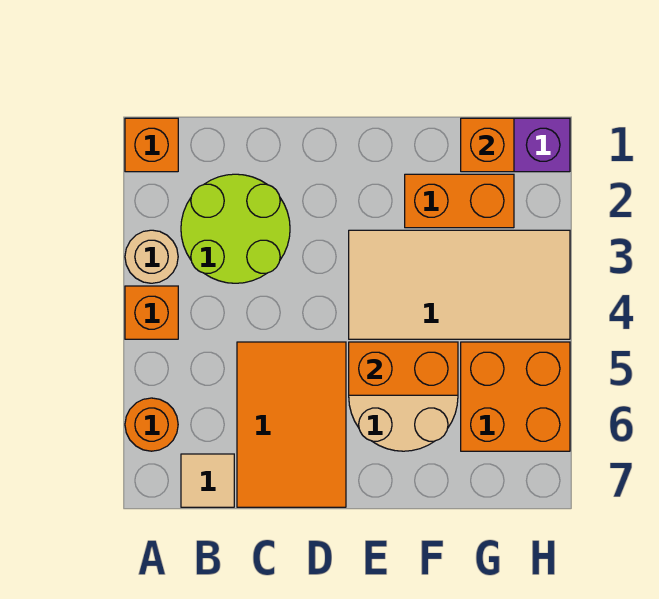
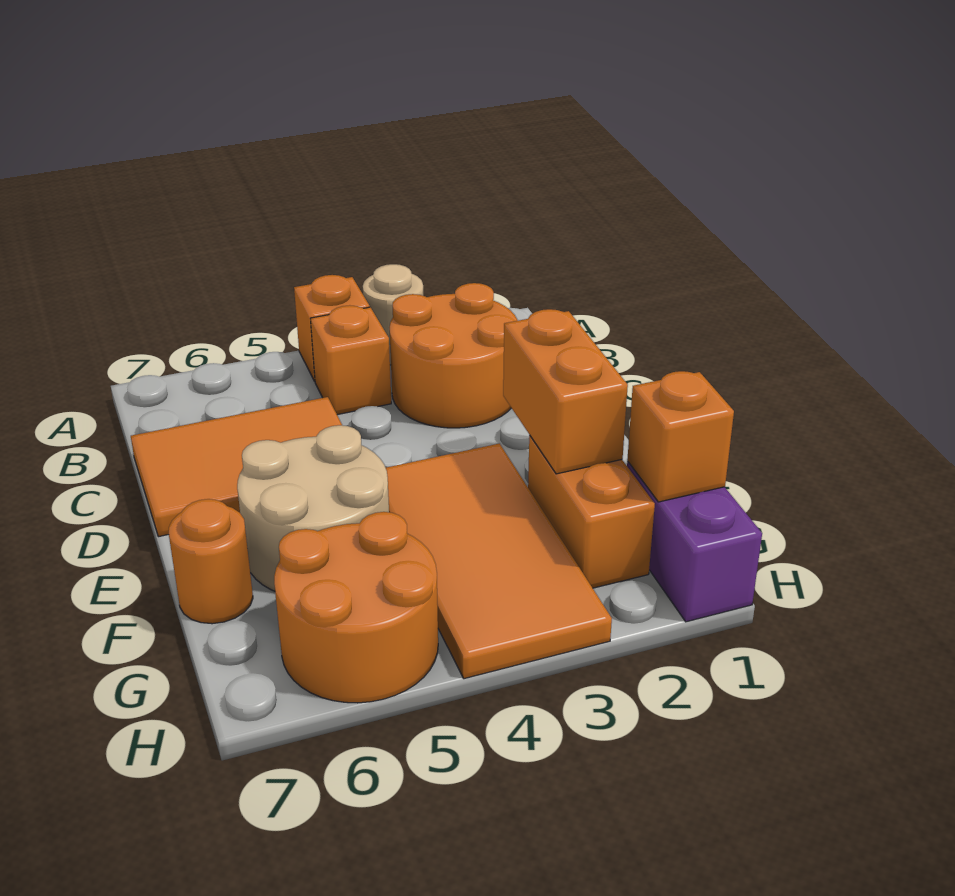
orange 1x1 brick [125,118,178,172] -> orange 1x1 brick moved to [310,305,391,415]
orange 1x1 round brick [125,398,178,451] -> orange 1x1 round brick moved to [169,499,253,624]
lime 2x2 round brick [181,174,290,283] -> orange 2x2 round brick [389,283,518,428]
tan 1x1 tile [181,454,234,507] -> none
tan 2x4 tile [349,230,570,339] -> orange 2x4 tile [386,443,612,679]
orange 1x2 brick [349,342,458,395] -> orange 1x2 brick moved to [503,309,628,474]
orange 2x2 brick [461,342,570,451] -> orange 2x2 round brick [274,512,438,703]

